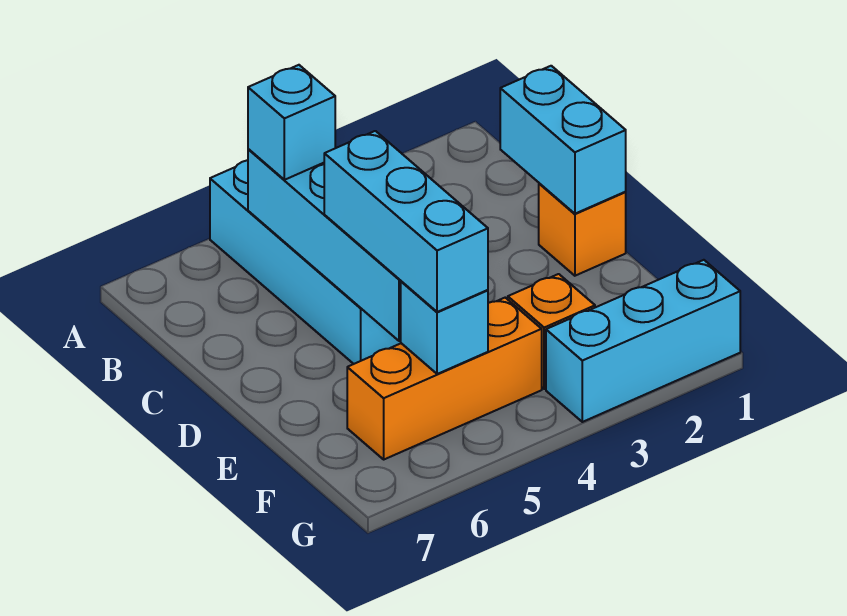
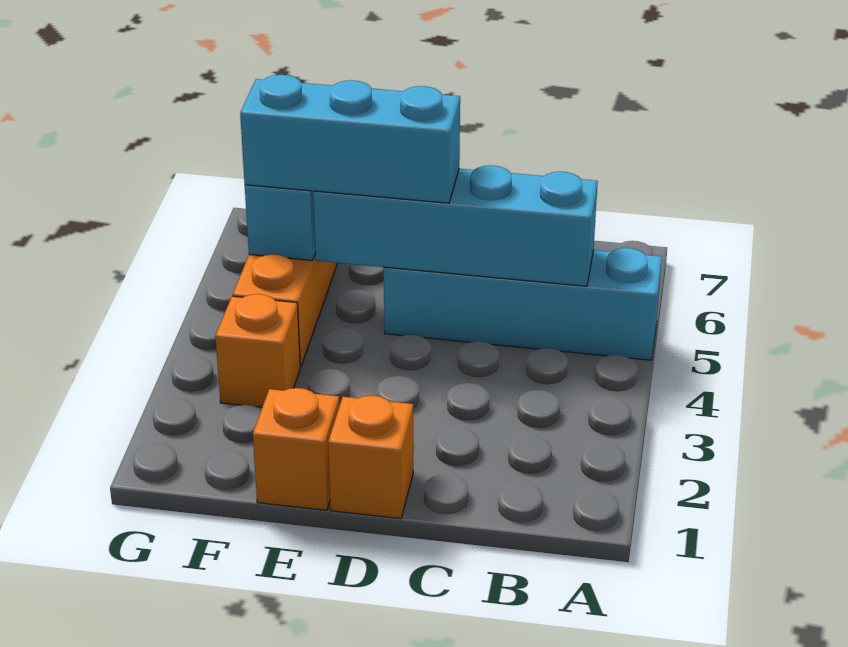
cyan 1x1 brick [248,65,335,180] -> none
cyan 1x2 brick [500,66,626,214] -> none
none -> orange 1x1 brick [253,388,339,510]
cyan 1x3 brick [546,260,740,422] -> none

